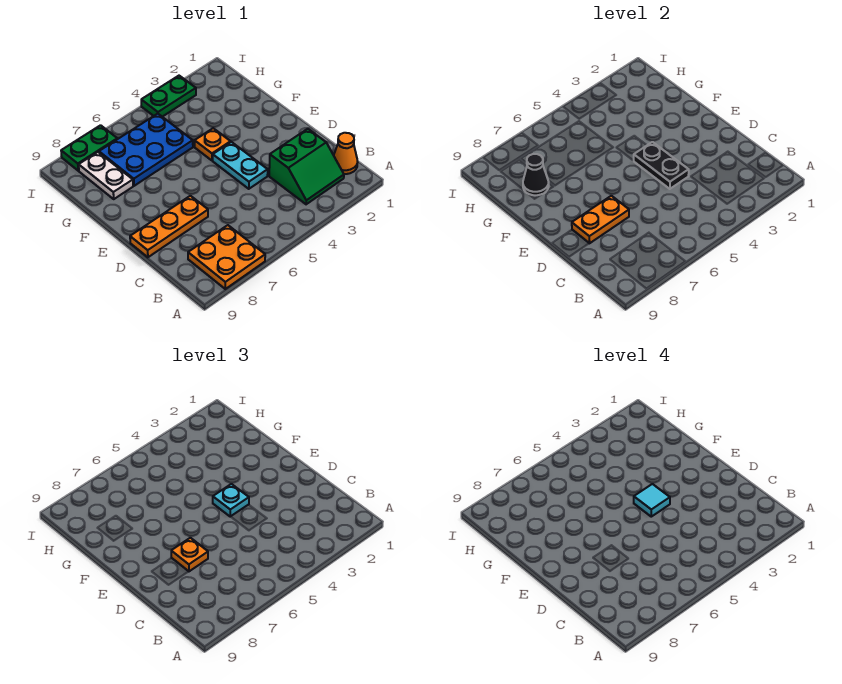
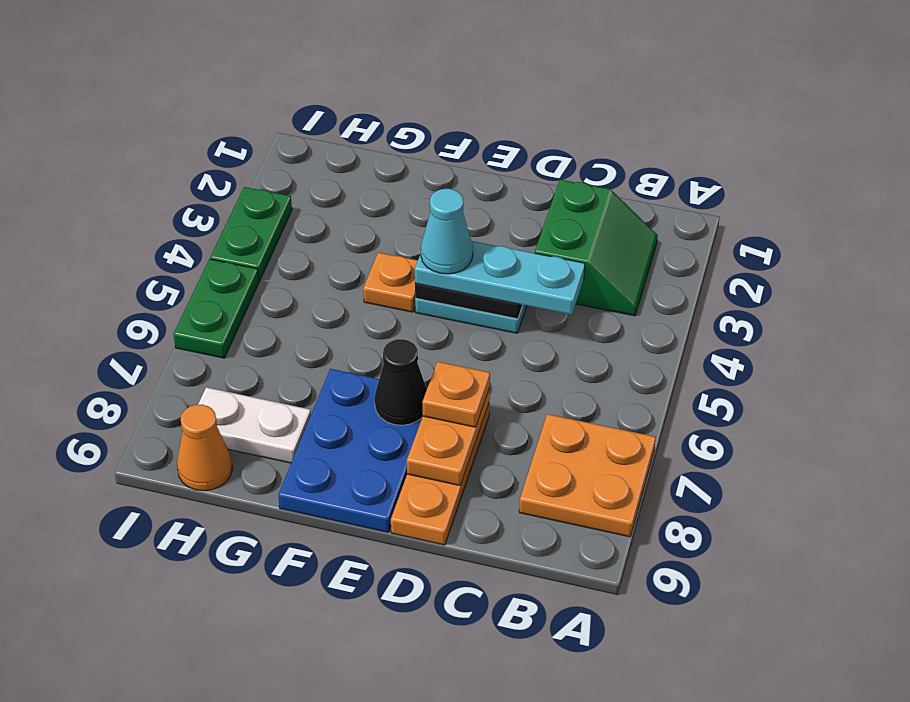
orange 1x1 cone [334,133,358,174] -> orange 1x1 cone moved to [177,405,232,491]
cyan 1x1 plate [213,484,249,517] -> cyan 1x3 plate [415,241,585,315]
cyan 1x1 tile [634,484,670,517] -> cyan 1x1 cone [421,189,473,274]
blue 2x3 plate [99,114,193,186] -> blue 2x3 plate moved to [278,369,422,532]
black 1x1 cone [523,154,549,195] -> black 1x1 cone moved to [375,339,427,425]
green 1x2 plate [61,125,117,171] -> green 1x2 plate moved to [173,259,259,358]

